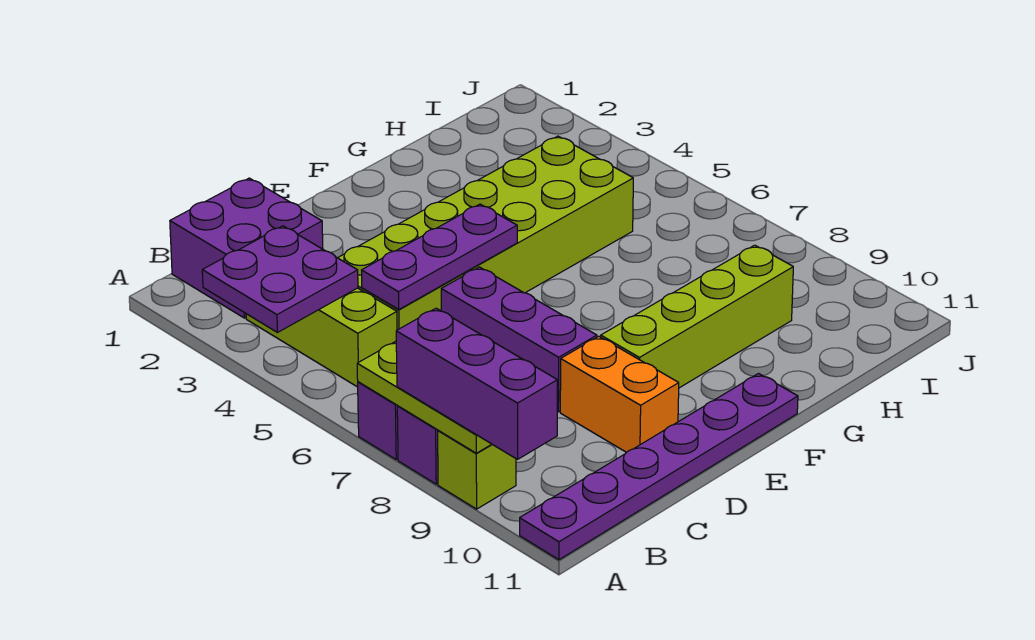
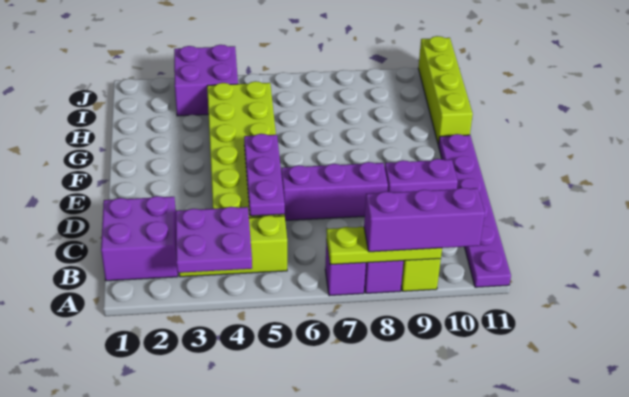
orange 1x2 brick [560,336,679,452] -> purple 1x2 brick [385,159,458,192]
lime 1x4 brick [601,245,793,388] -> lime 1x4 brick moved to [418,36,473,145]
none -> purple 2x2 brick [174,45,238,116]

